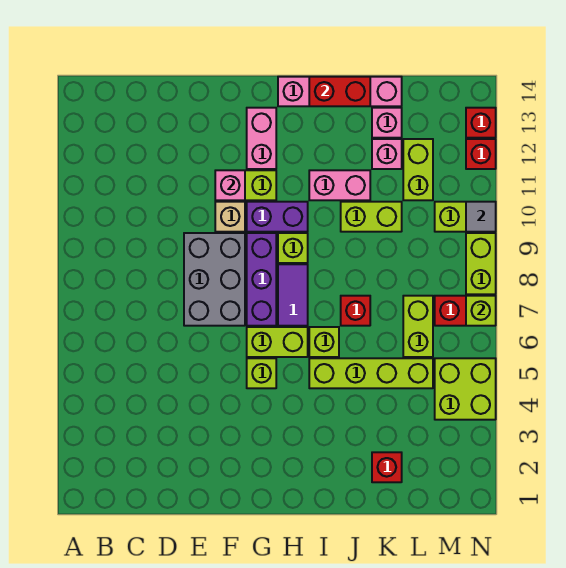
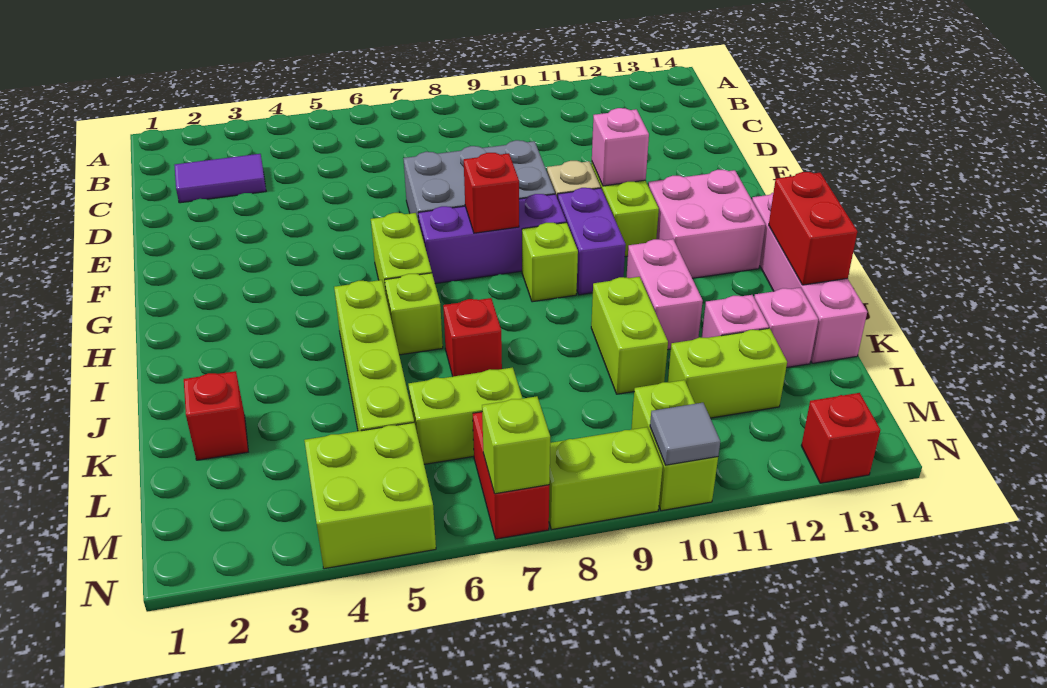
lime 1x1 brick [247,358,276,388] -> none
pink 1x2 brick [247,108,276,169] -> pink 2x2 brick [648,170,765,278]
purple 1x2 tile [278,264,308,326] -> purple 1x2 tile moved to [174,154,266,203]
red 1x1 brick [466,139,496,169] -> red 1x1 brick moved to [464,153,519,233]

